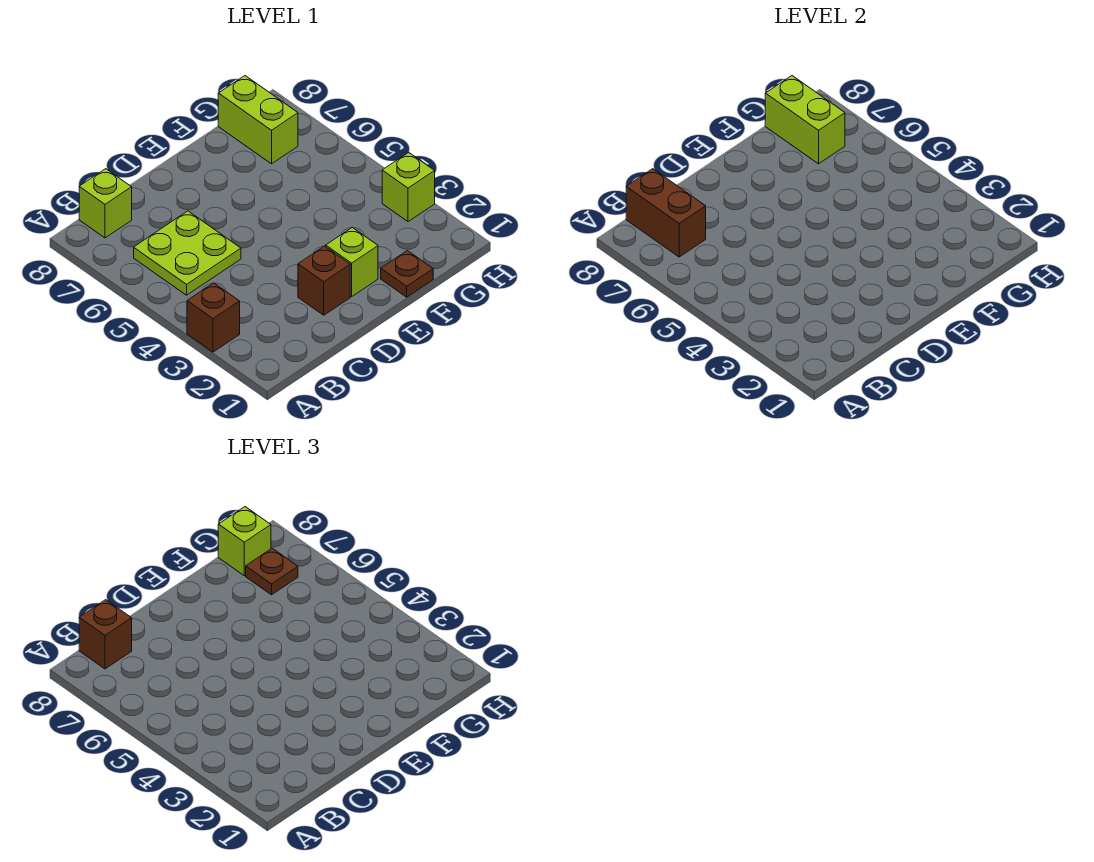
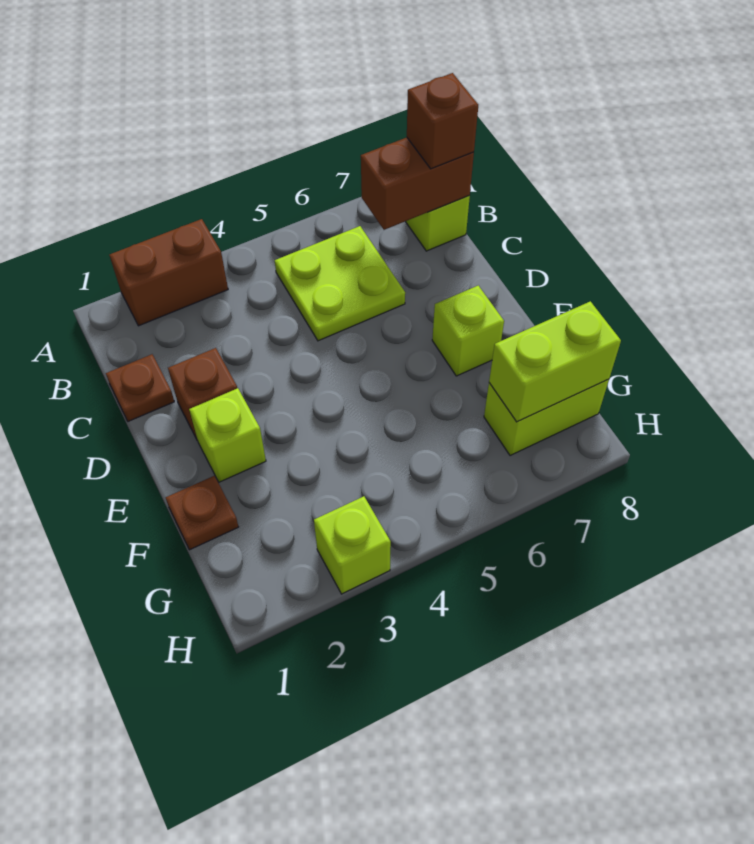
brown 1x1 brick [187,283,240,352] -> brown 1x2 brick [109,219,228,326]
brown 1x1 plate [246,548,298,595] -> brown 1x1 plate moved to [106,354,174,421]
lime 1x1 brick [218,507,271,576] -> lime 1x1 brick moved to [432,286,504,376]

